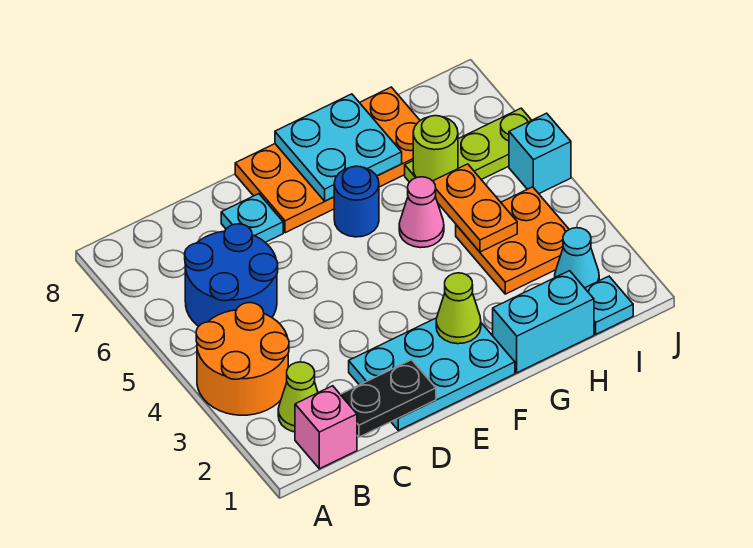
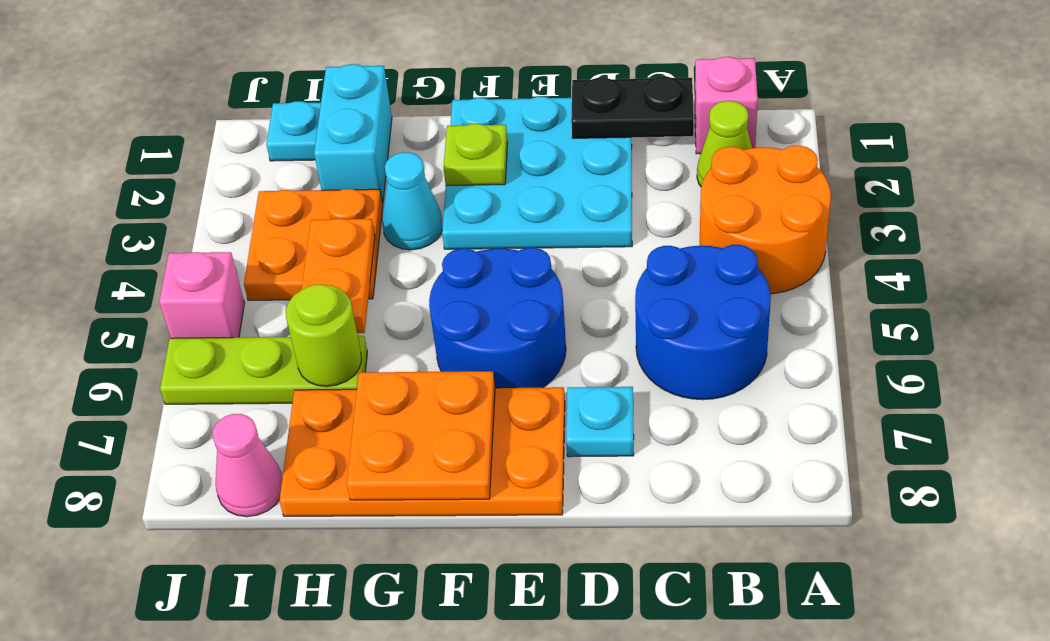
cyan 2x3 plate [349,318,515,430] -> cyan 3x3 plate [442,97,632,249]
lime 1x1 cone [436,273,481,344] -> lime 1x1 plate [444,124,508,186]
blue 1x1 round brick [334,166,379,237] -> blue 2x2 round brick [429,248,566,388]
cyan 2x2 plate [275,94,402,201] -> orange 2x2 plate [347,371,495,500]
cyan 1x2 brick [493,271,594,373] -> cyan 1x2 brick turned to [314,64,392,204]
pink 1x1 cone [399,177,444,248] -> pink 1x1 cone moved to [213,414,283,517]
cyan 1x1 cone [555,228,599,288] -> cyan 1x1 cone moved to [382,152,443,250]
cyan 1x1 brick [509,113,571,194] -> pink 1x1 brick [159,252,244,338]

